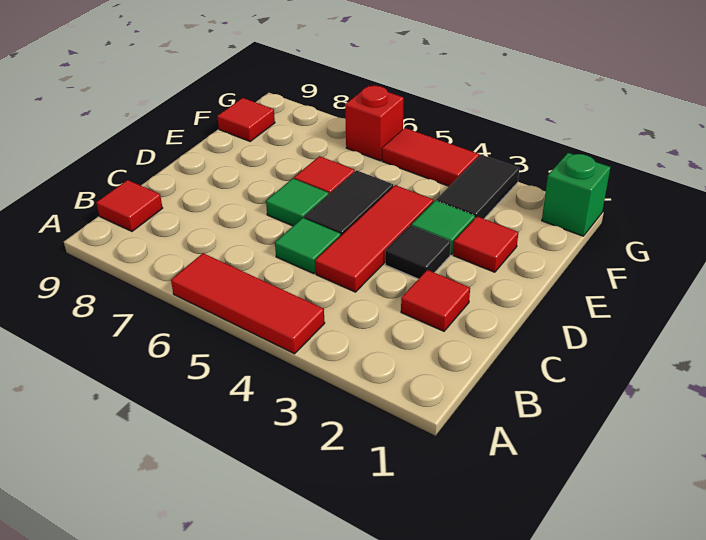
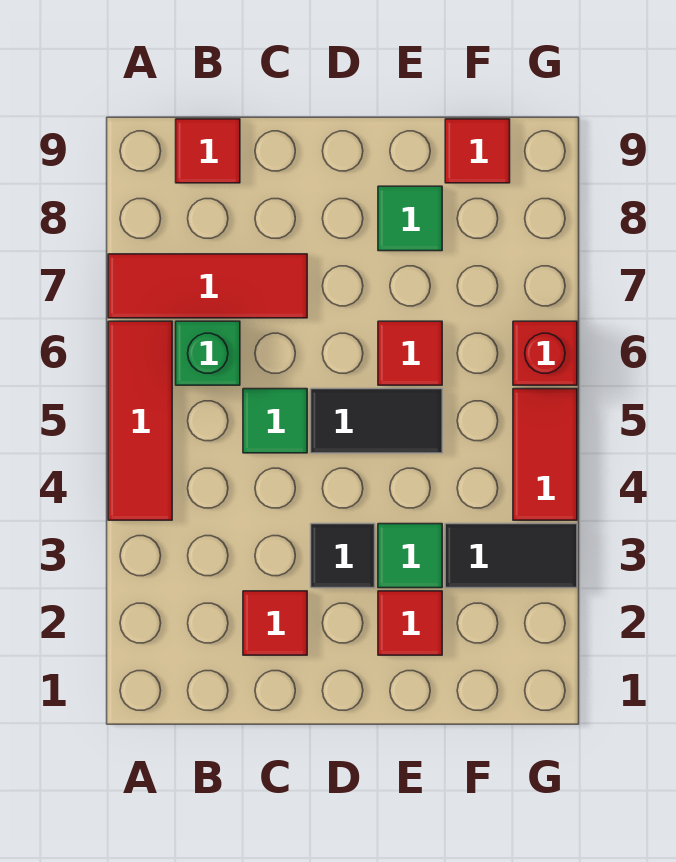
red 1x3 tile [315,185,433,292] -> red 1x3 tile moved to [108,254,307,318]
green 1x1 tile [266,179,329,226] -> green 1x1 tile moved to [378,186,442,251]
green 1x1 brick [542,153,610,236] -> green 1x1 brick moved to [176,321,240,385]

